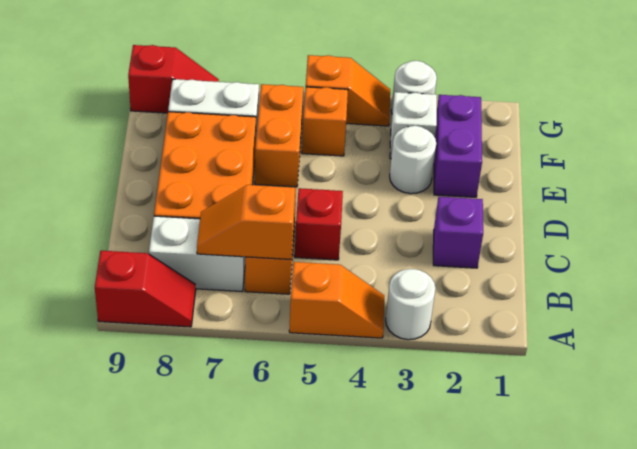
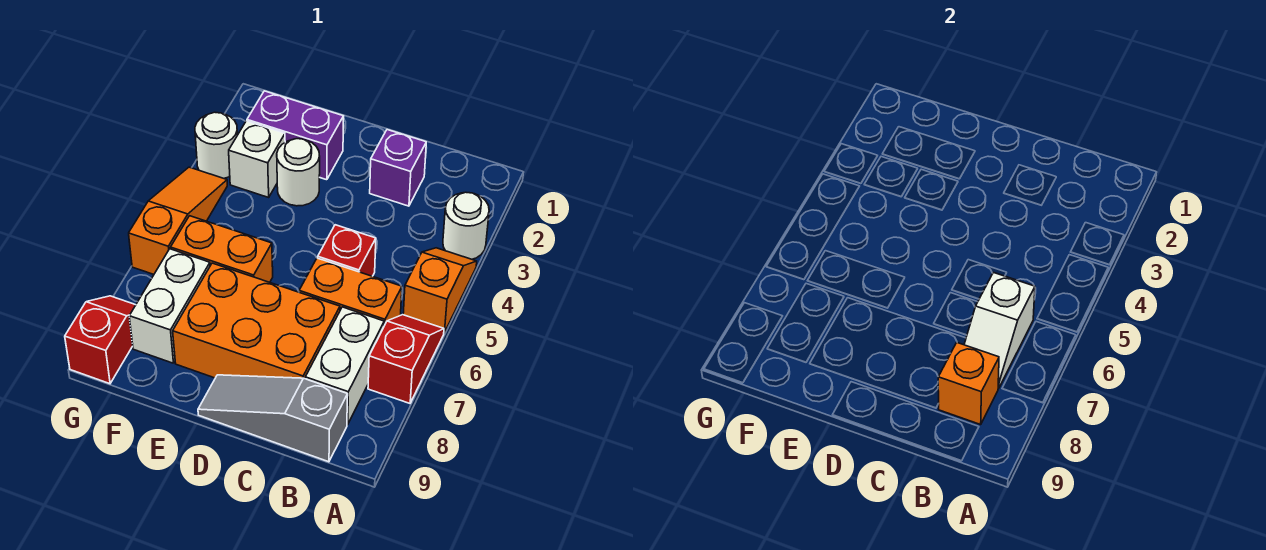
red 1x2 slope [95,251,196,327] -> red 1x2 slope moved to [368,315,444,403]
orange 1x2 slope [197,185,295,259] -> white 1x2 slope [964,273,1035,388]
none -> grey 1x3 slope [198,375,348,462]
orange 1x1 brick [302,87,348,156] -> orange 1x1 brick moved to [938,343,999,424]
orange 1x2 slope [306,55,390,126] -> orange 1x3 slope [129,167,227,274]

